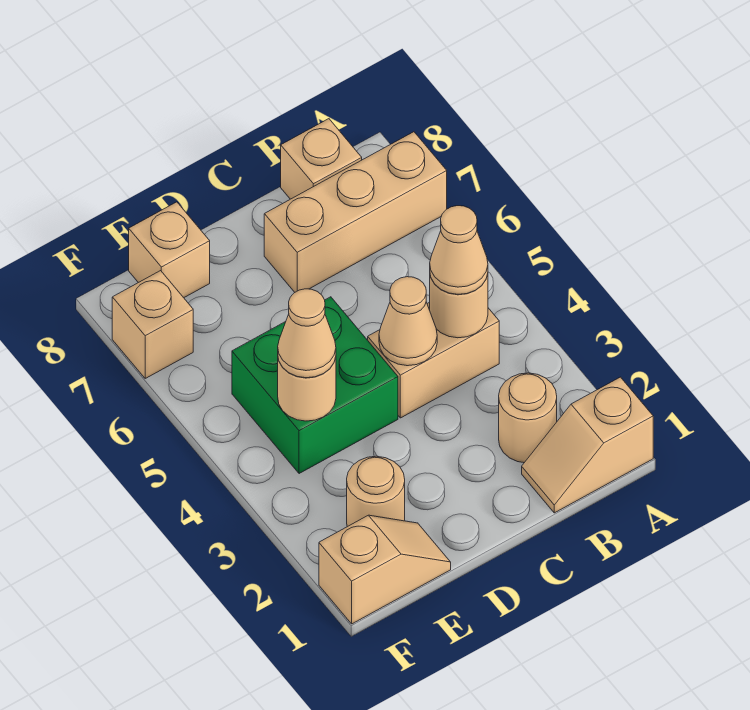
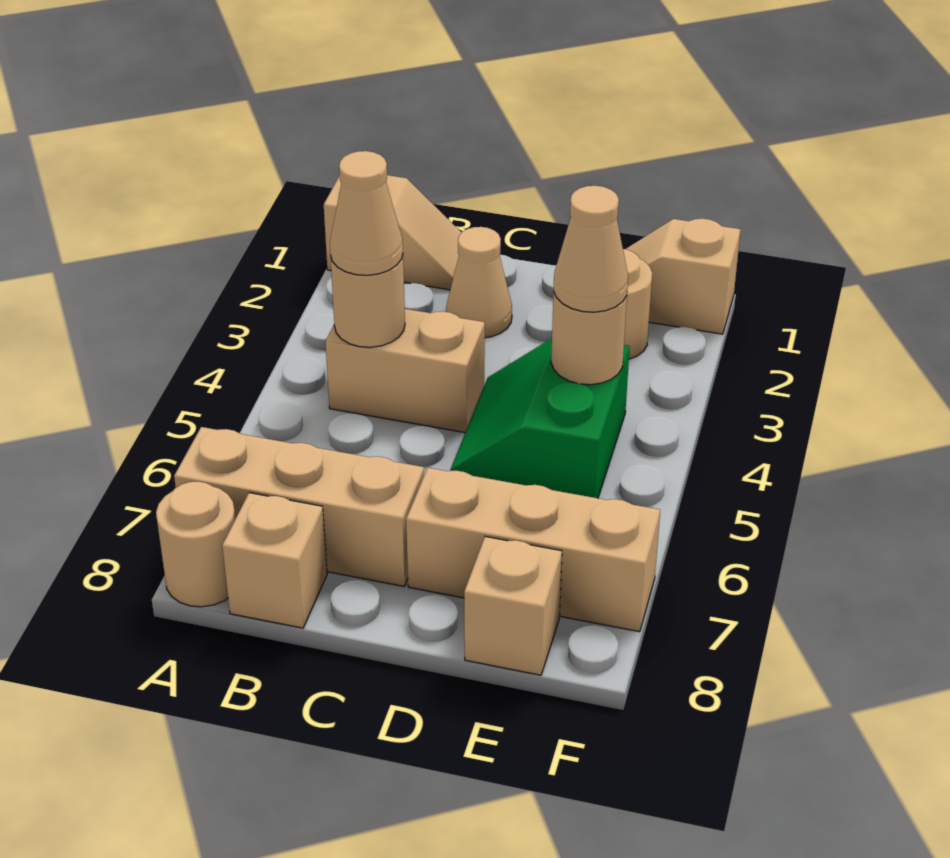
tan 1x1 round brick [499,373,557,463] -> tan 1x1 round brick moved to [156,482,235,607]
tan 1x1 cone [379,277,437,366] -> tan 1x1 cone moved to [446,227,512,338]
green 2x2 brick [232,297,398,474] -> green 2x2 slope [450,338,630,498]
tan 1x1 brick [112,271,193,378] -> tan 1x3 brick [406,468,660,632]

